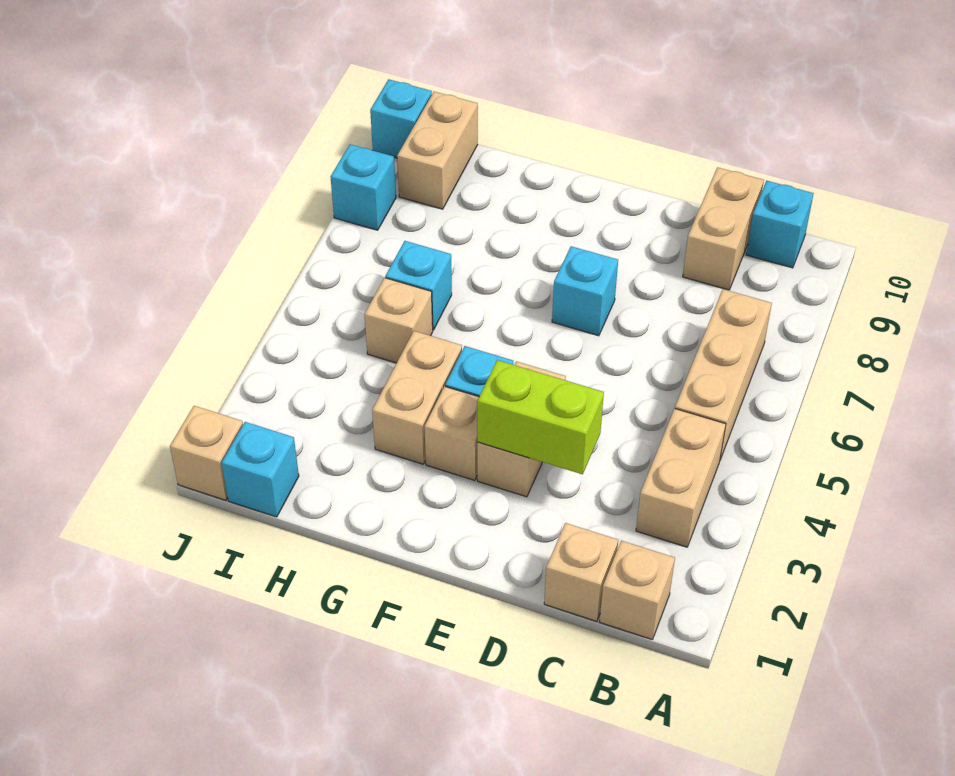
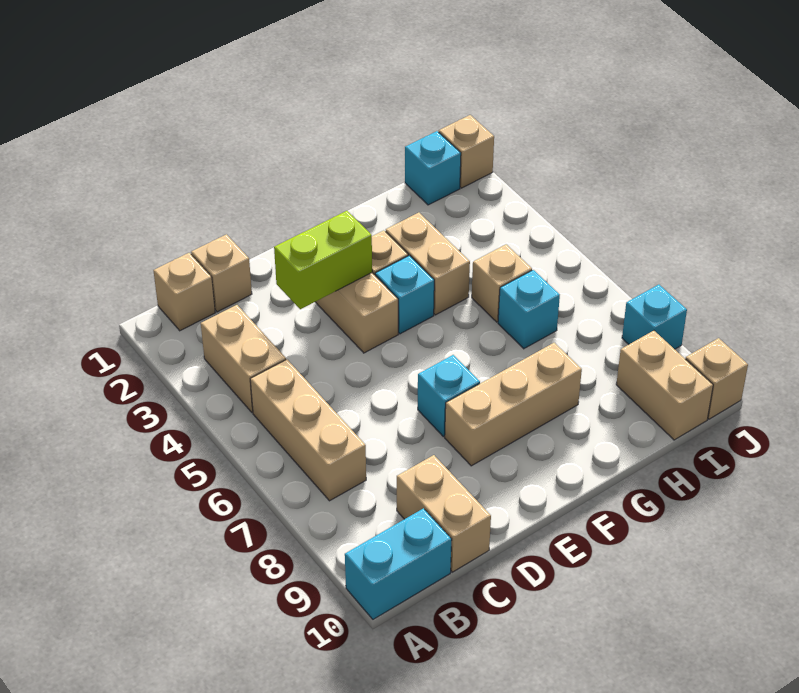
cyan 1x1 brick [746,181,814,268] -> cyan 1x2 brick [345,508,452,619]
none -> tan 1x3 brick [445,343,582,466]
cyan 1x1 brick [370,79,432,158] -> tan 1x1 brick [685,338,748,419]

